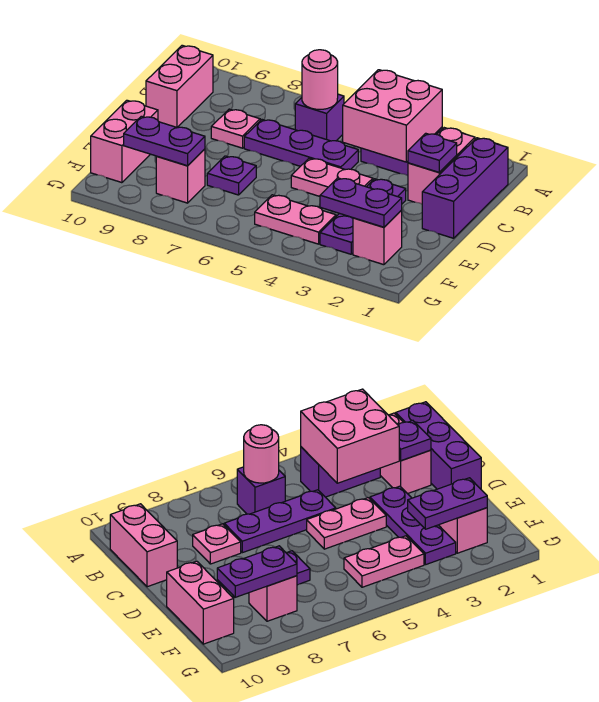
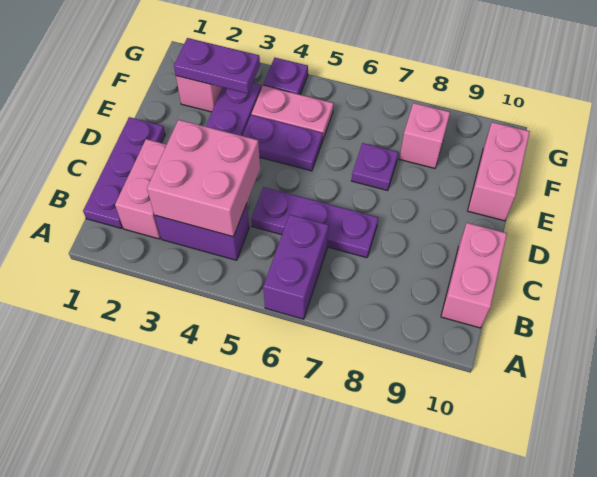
purple 1x3 brick [422,138,508,238] -> purple 1x3 plate [83,117,165,228]
purple 1x1 brick [295,94,344,141] -> purple 1x2 brick [263,215,329,319]
pink 1x1 round brick [302,50,338,109] -> none
purple 1x1 plate [408,133,457,172] -> purple 1x1 plate moved to [263,58,308,95]
pink 1x1 plate [211,109,260,148] -> none
pink 1x2 plate [291,158,373,196] -> none
purple 1x2 plate [124,116,205,166] -> purple 1x2 plate moved to [242,115,323,171]

